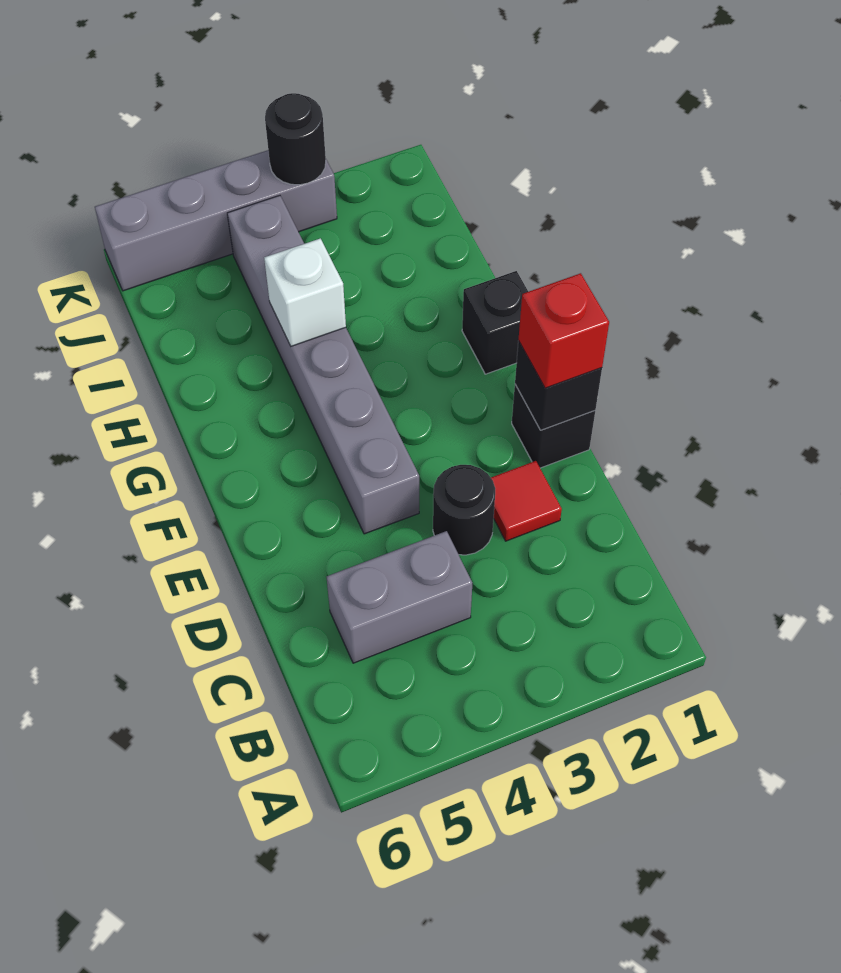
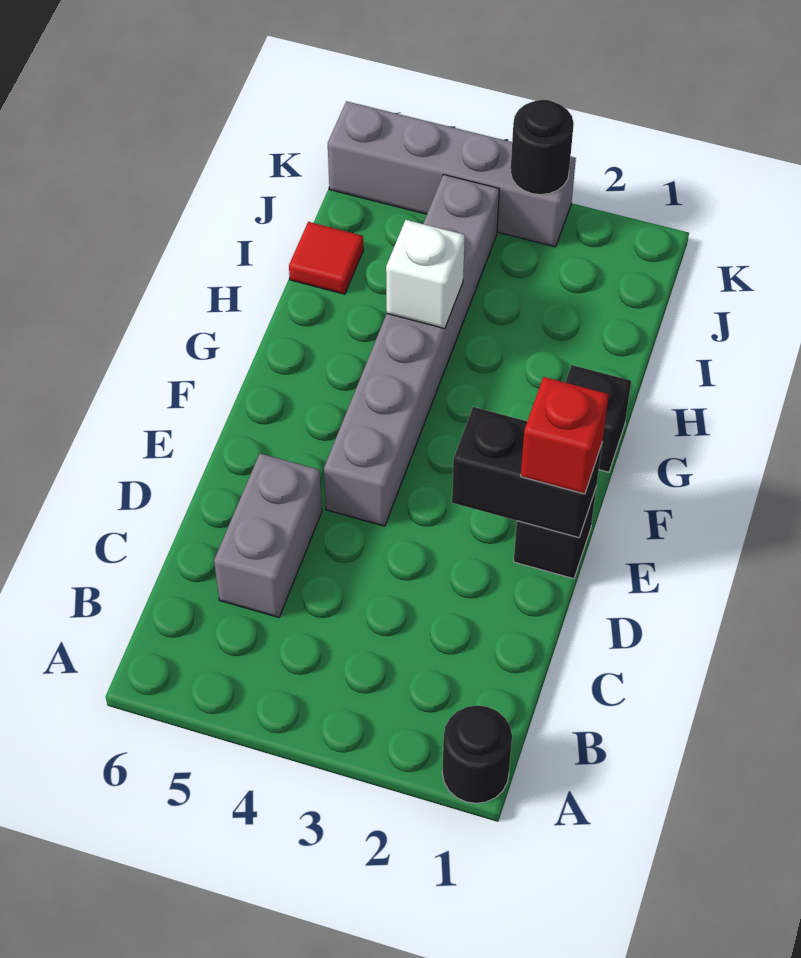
grey 1x2 brick [327,531,472,663] -> grey 1x2 brick turned to [214,454,322,617]
red 1x1 tile [491,461,562,541] -> red 1x1 tile moved to [289,222,363,294]
black 1x1 round brick [433,465,495,555] -> black 1x1 round brick moved to [442,705,512,803]
black 1x1 brick [515,341,602,430] -> black 1x2 brick [452,407,602,538]

